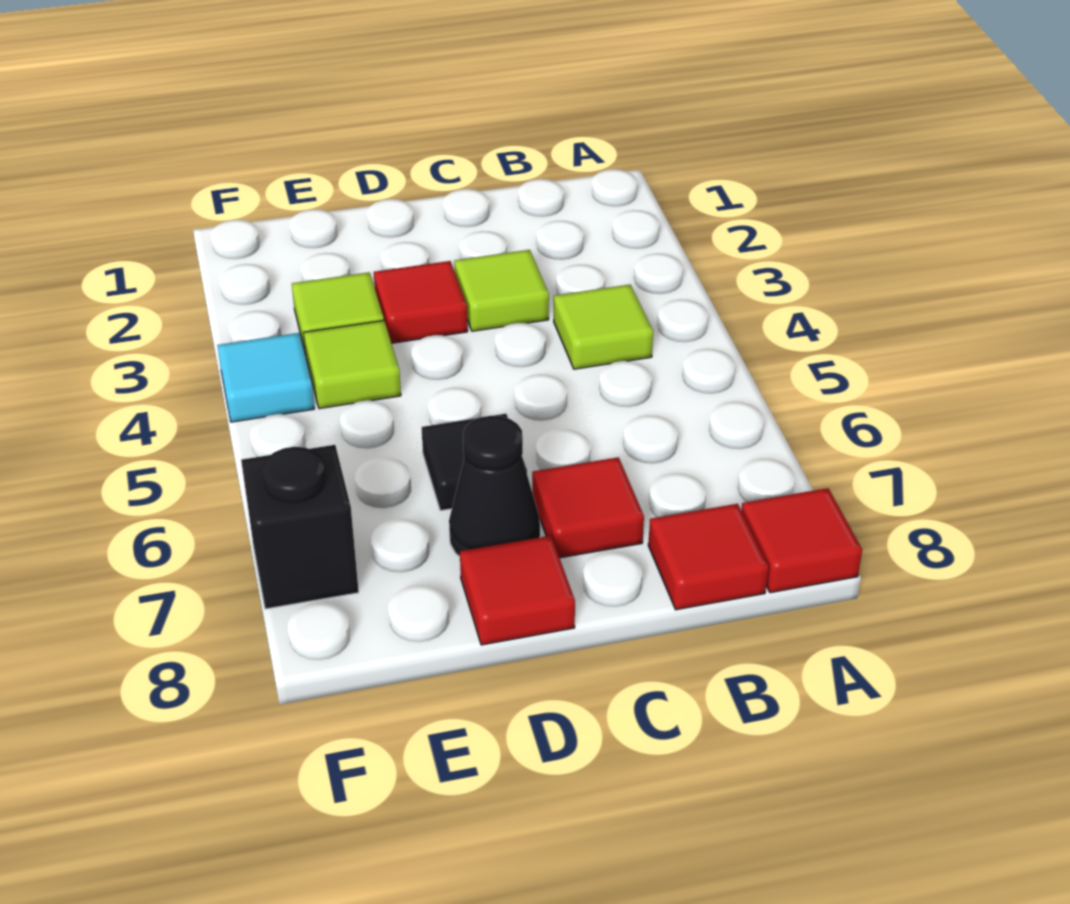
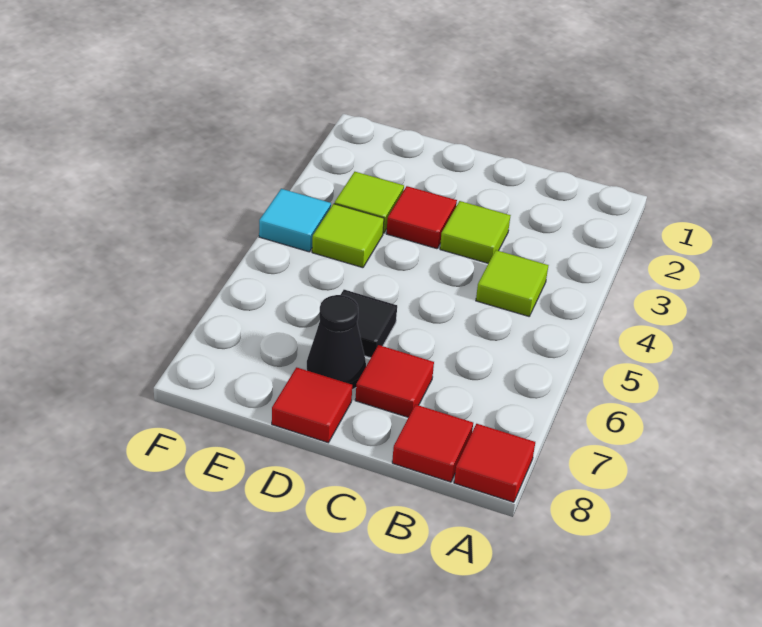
black 1x1 brick [241,445,359,609] -> none

